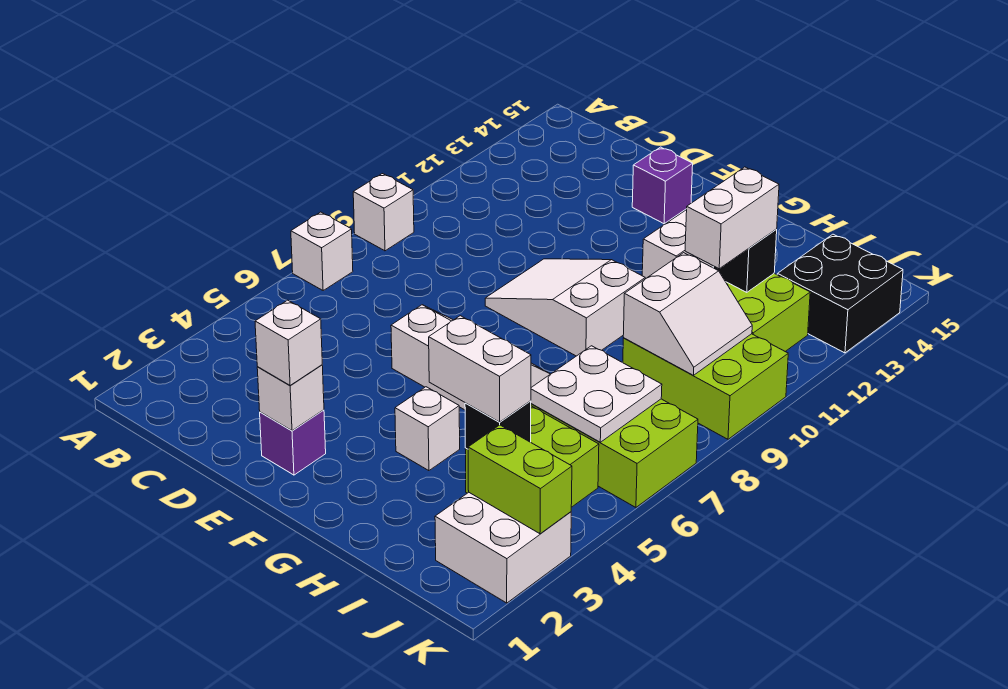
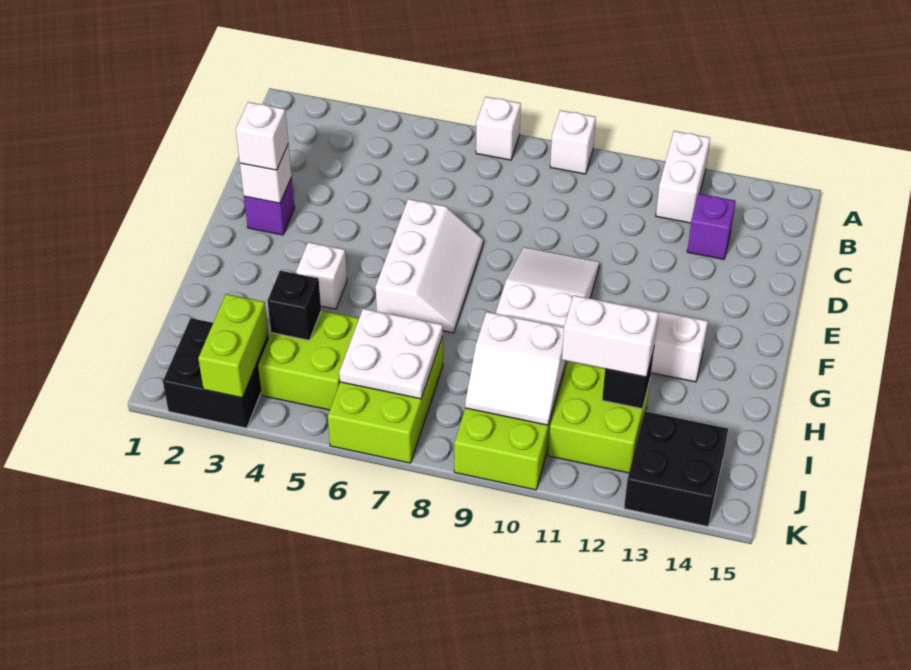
purple 1x1 brick [632,147,693,224] -> purple 1x1 brick moved to [687,194,736,259]
white 1x2 brick [429,316,531,422] -> white 1x2 brick moved to [656,131,710,223]
white 2x2 brick [435,493,571,603] -> black 2x2 brick [163,318,269,428]

